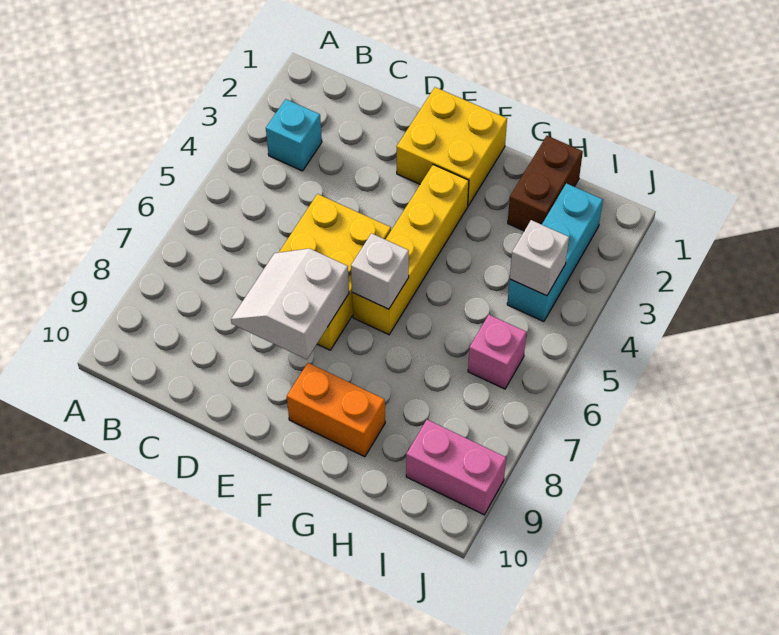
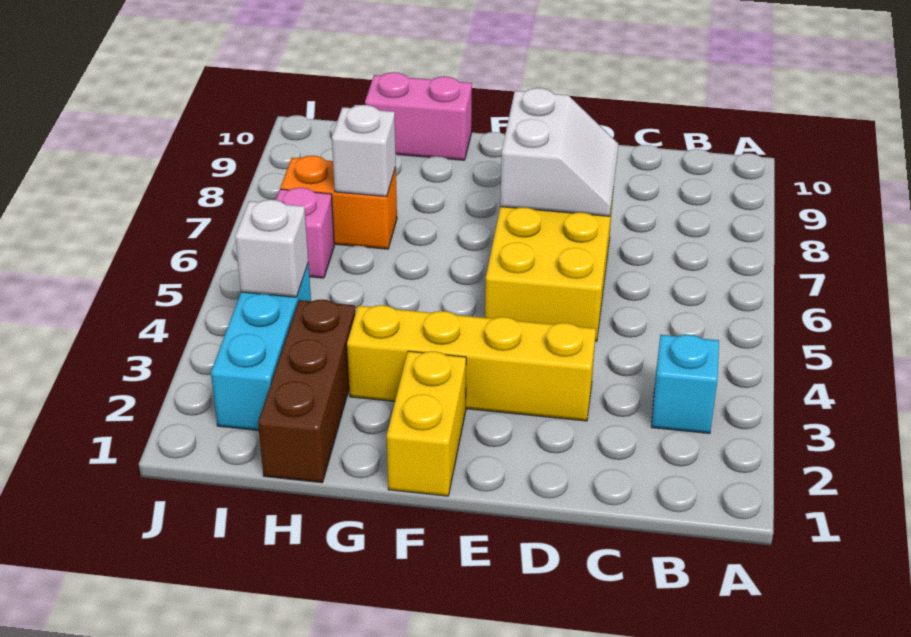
yellow 2x2 brick [397,87,507,206] -> yellow 1x2 brick [387,351,466,496]
yellow 1x4 brick [352,165,469,335] -> yellow 1x4 brick turned to [347,305,596,421]
white 1x1 brick [351,233,409,309] -> white 1x1 brick moved to [332,105,396,197]
orange 1x2 brick [287,363,385,457] -> orange 1x2 brick moved to [280,156,397,249]
brown 1x2 brick [508,136,583,231] -> brown 1x3 brick [258,300,355,483]
pink 1x2 brick [406,420,506,515] -> pink 1x2 brick moved to [365,72,472,160]

